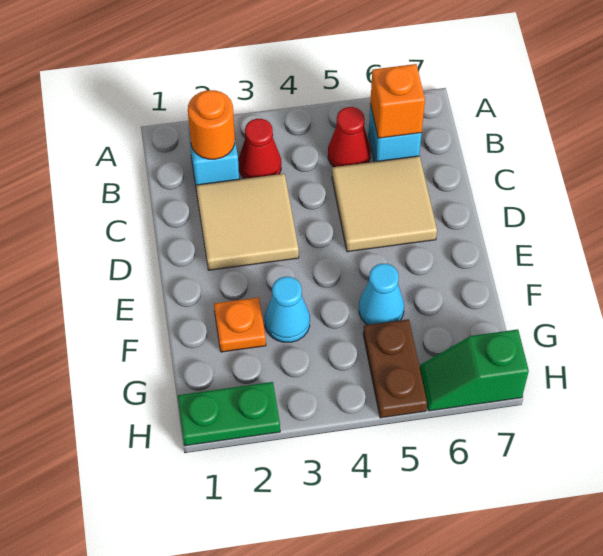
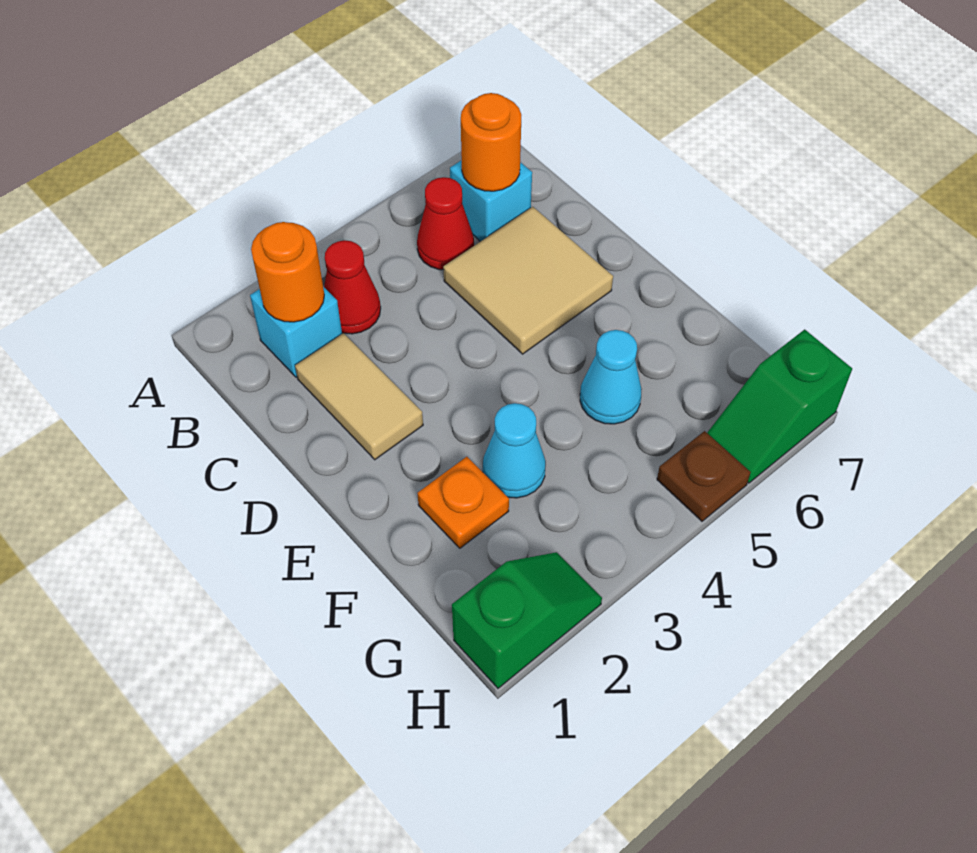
orange 1x1 brick [370,64,425,138] -> orange 1x1 round brick [461,93,521,191]
tan 2x2 tile [196,174,299,270] -> tan 1x2 tile [295,333,423,460]
brown 1x2 plate [363,319,427,418] -> brown 1x1 plate [657,431,750,521]
green 1x2 plate [178,382,280,446] -> green 1x2 slope [452,552,602,688]

